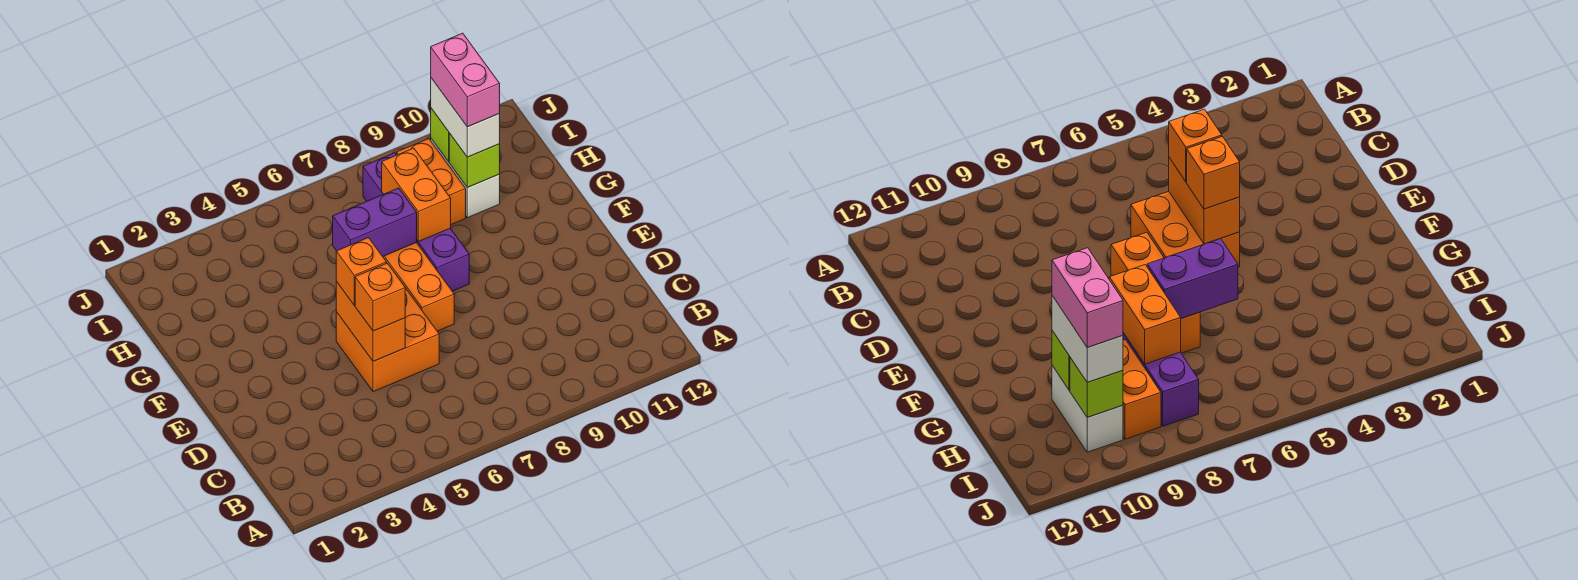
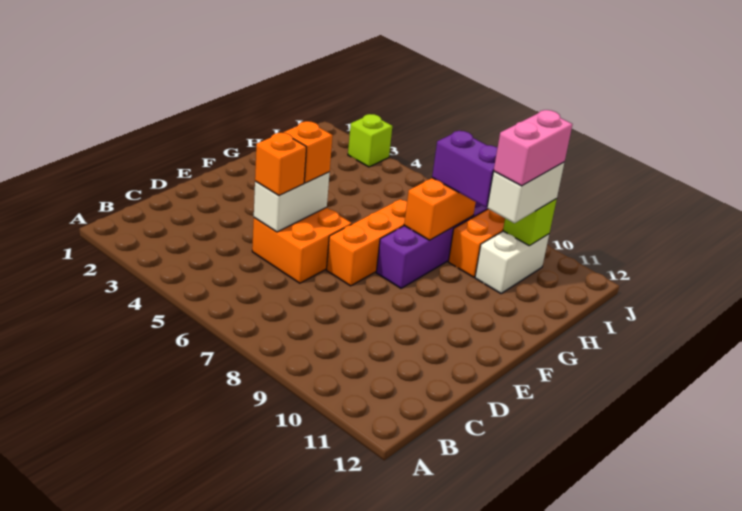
orange 1x2 brick [336,282,405,361] -> white 1x2 brick [254,172,330,232]
purple 1x2 brick [333,188,417,256] -> purple 1x2 brick moved to [432,131,497,207]
lime 1x1 brick [449,133,500,187] -> lime 1x1 brick moved to [348,114,392,167]

